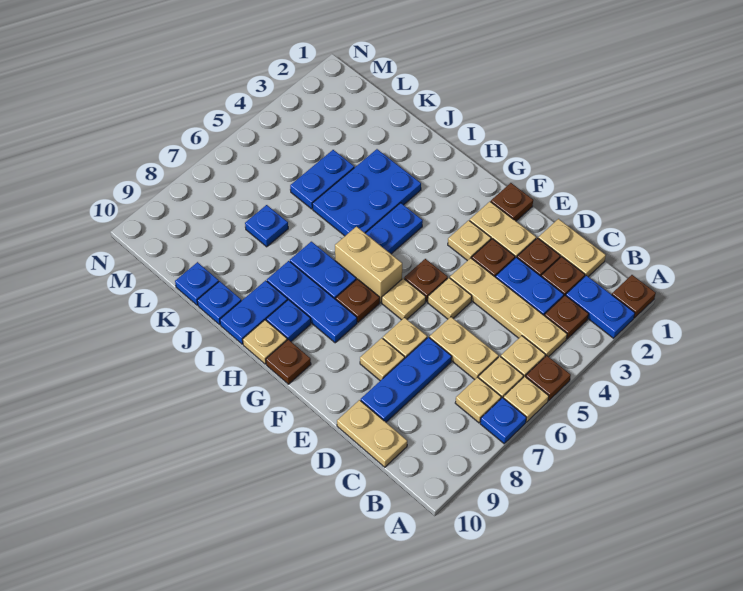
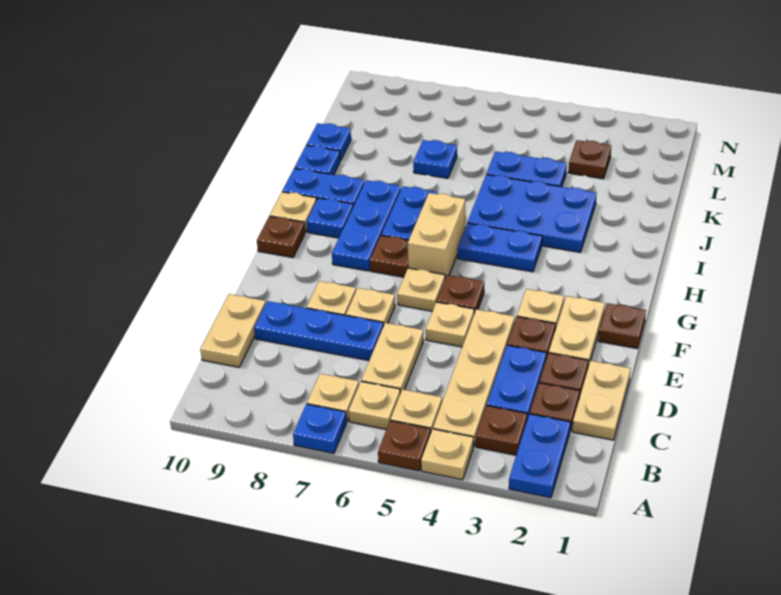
brown 1x1 plate [612,275,656,318] -> brown 1x1 plate moved to [568,140,611,179]
tan 1x1 plate [503,377,549,422] -> tan 1x1 plate moved to [421,429,473,480]

